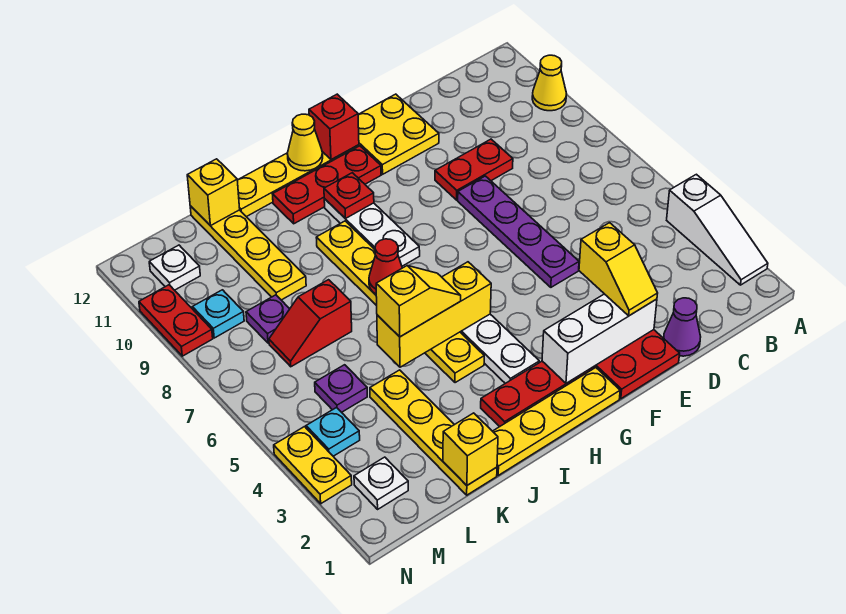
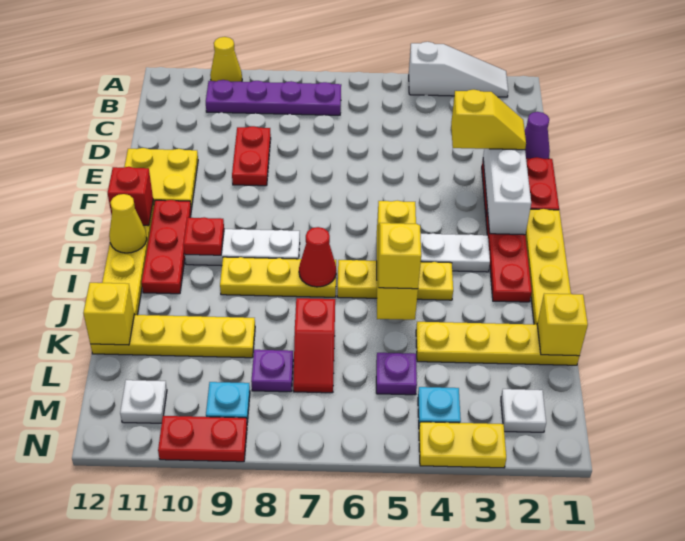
purple 1x4 plate [458,176,579,287] -> purple 1x4 plate moved to [206,80,341,115]

